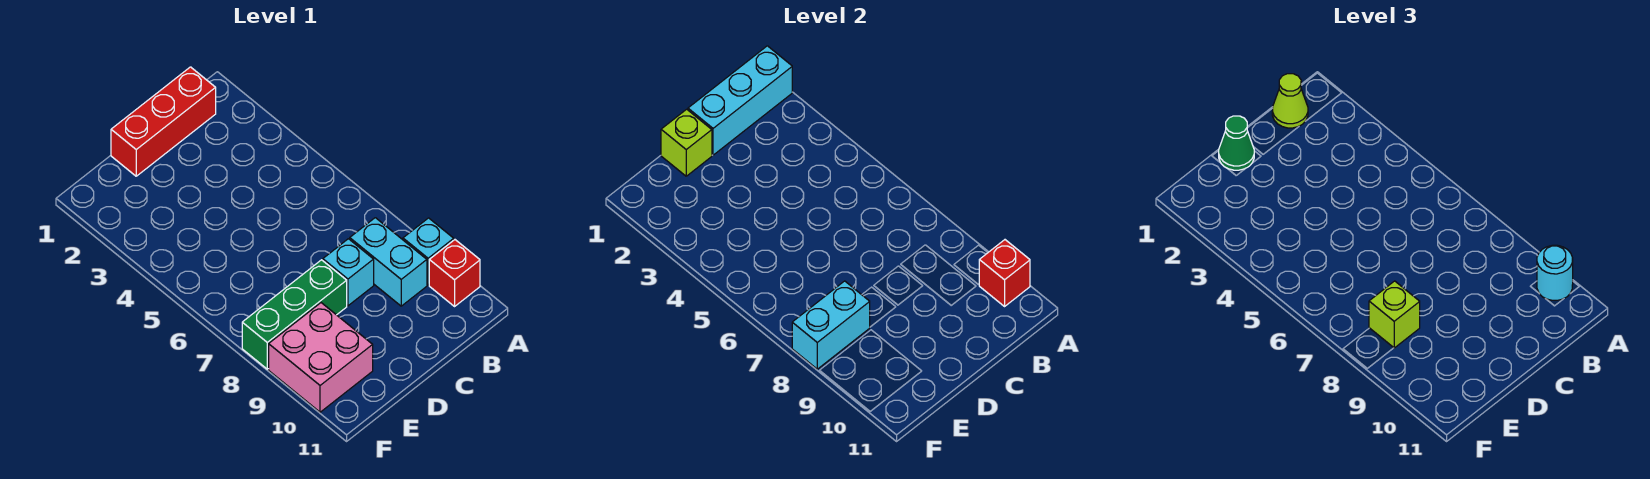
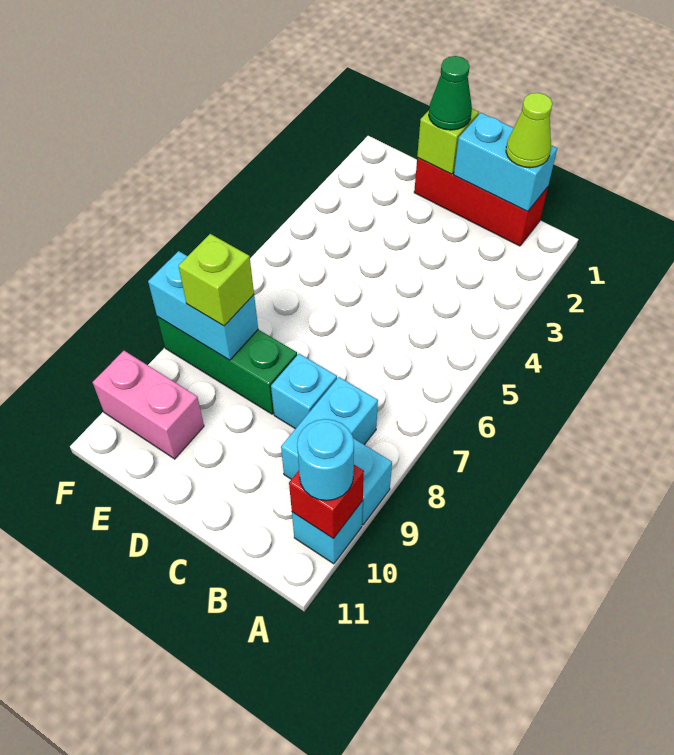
cyan 1x3 brick [688,46,792,155] -> cyan 1x2 brick [454,113,557,212]
red 1x1 brick [429,240,480,306] -> cyan 1x1 brick [292,501,363,564]
pink 2x2 brick [269,303,373,412] -> pink 1x2 brick [93,351,204,459]

